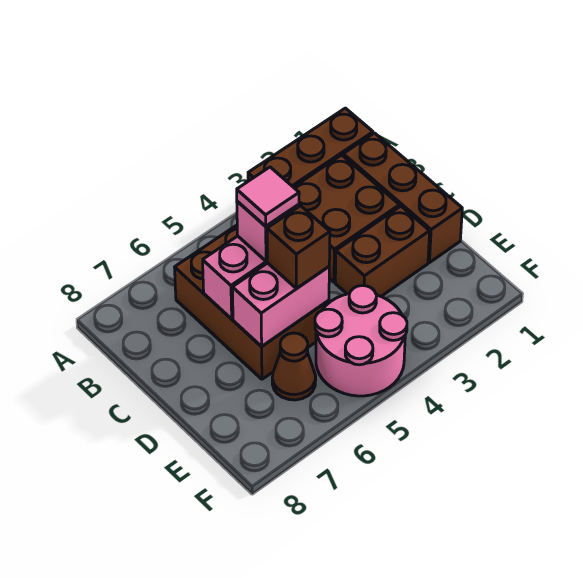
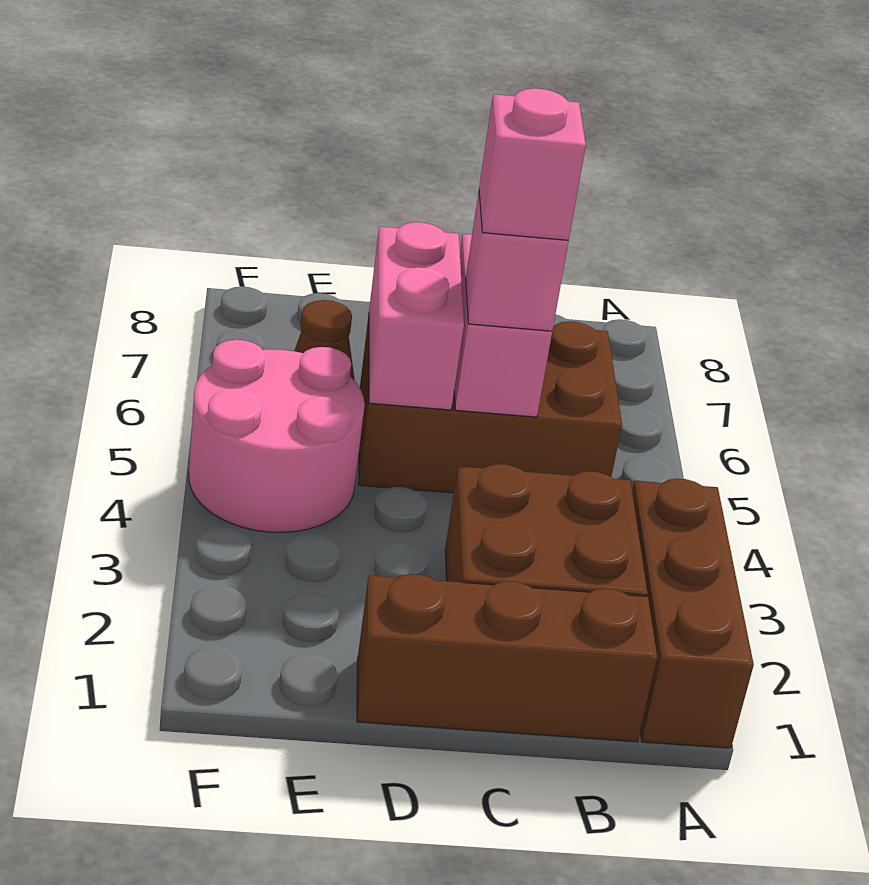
pink 1x1 tile [237,167,299,226] -> pink 1x1 brick [479,88,586,240]
brown 1x2 brick [335,206,430,296] -> none
brown 1x1 brick [267,206,330,289] -> none

